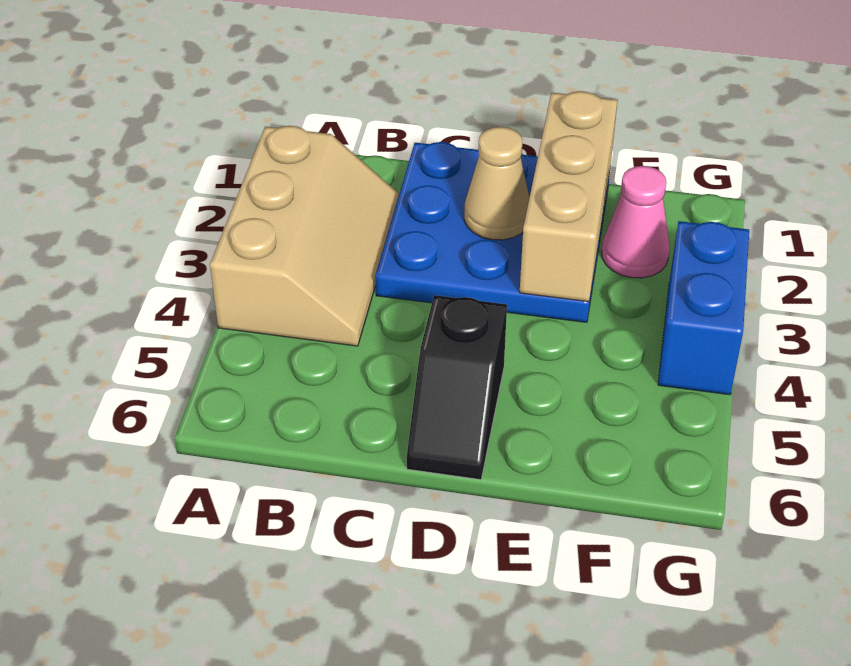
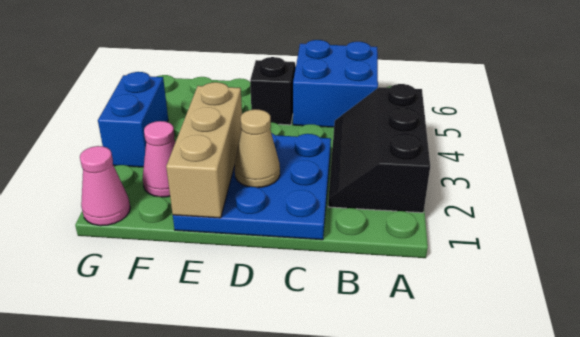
tan 2x3 slope [210,126,399,346] -> black 2x3 slope [328,84,430,213]
none -> blue 2x2 brick [293,40,378,127]
none -> pink 1x1 cone [80,146,130,226]

